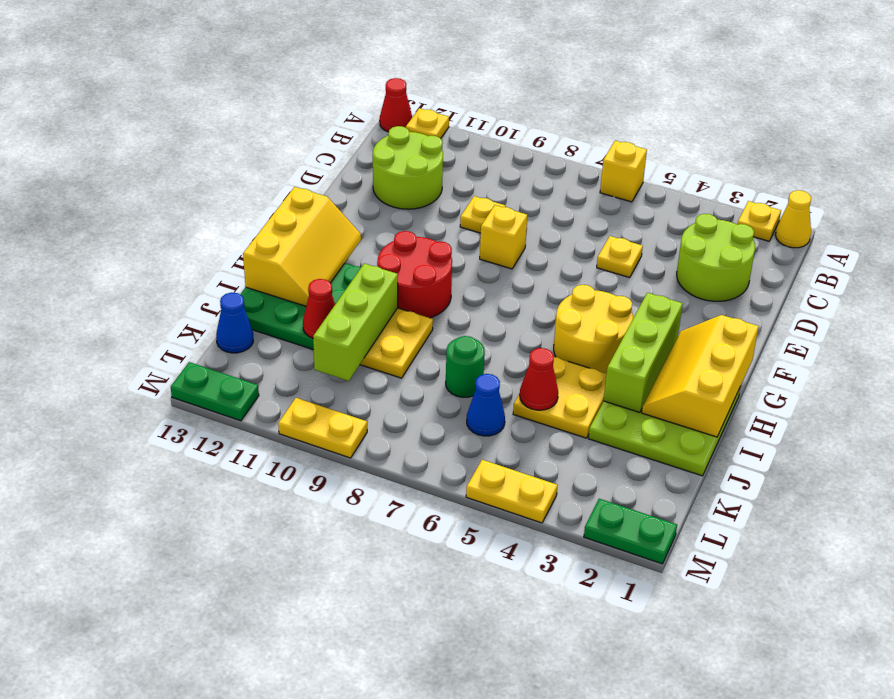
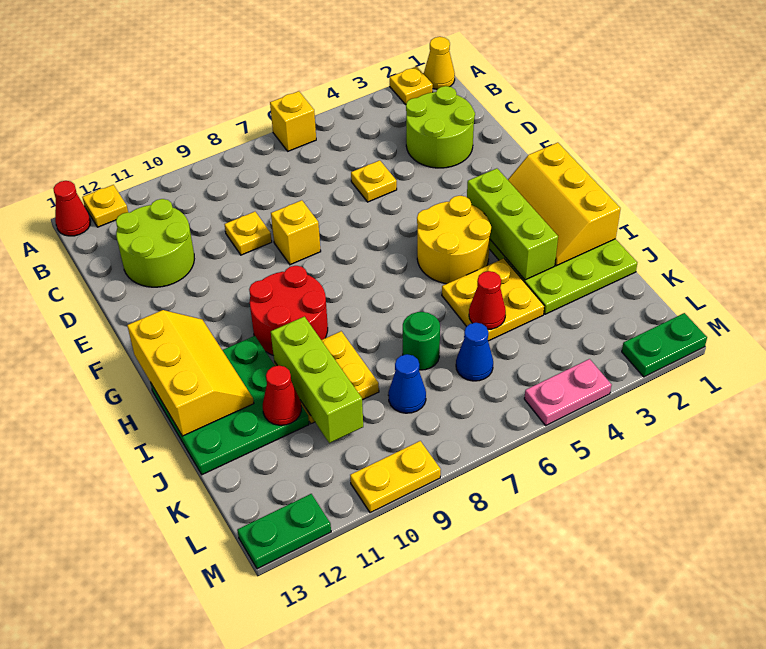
blue 1x1 cone [216,292,253,353] -> blue 1x1 cone moved to [388,354,426,413]
yellow 1x2 plate [466,460,558,523] -> pink 1x2 plate [524,359,611,425]

